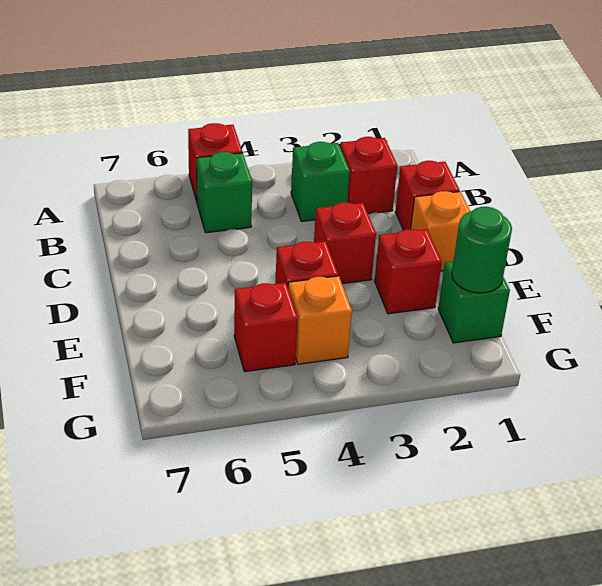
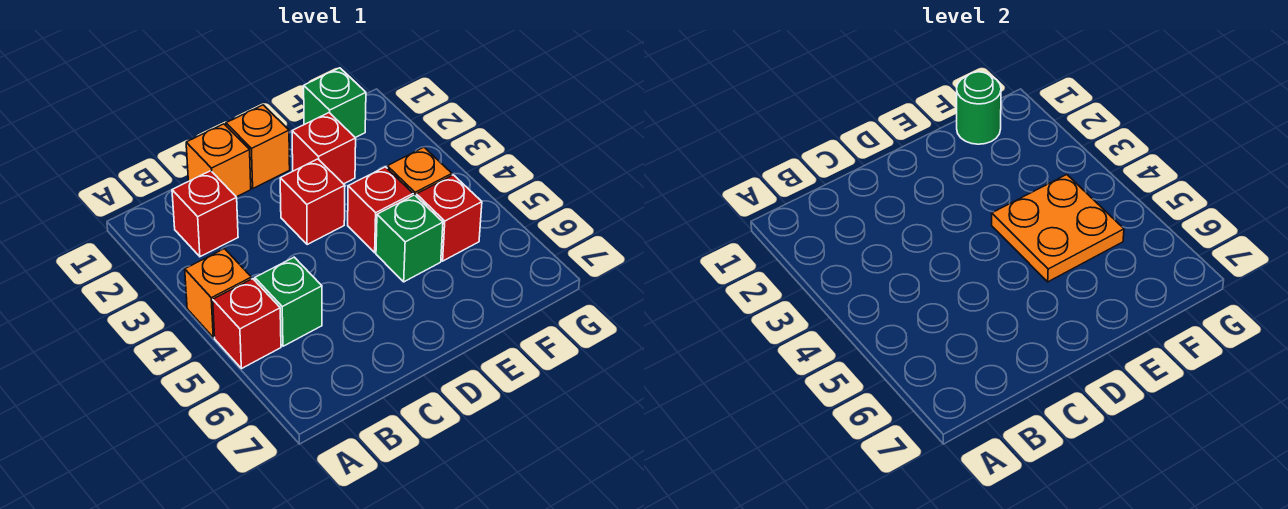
none -> orange 1x1 brick [185,249,251,337]
green 1x1 brick [291,142,350,221] -> green 1x1 brick moved to [376,195,443,282]
red 1x1 brick [395,161,460,230] -> orange 1x1 brick [186,124,251,197]
none -> orange 2x2 plate [992,175,1124,282]

